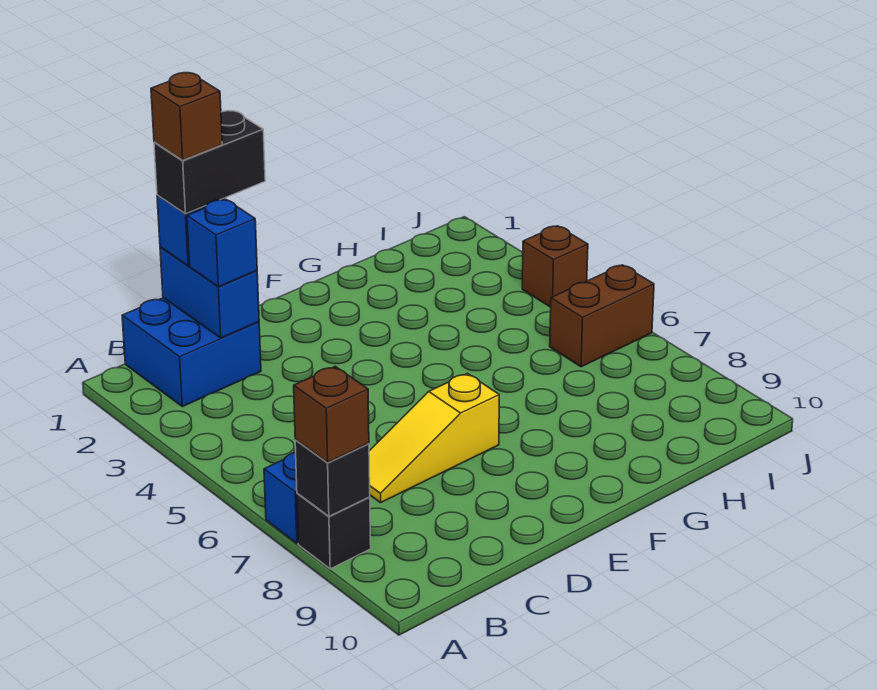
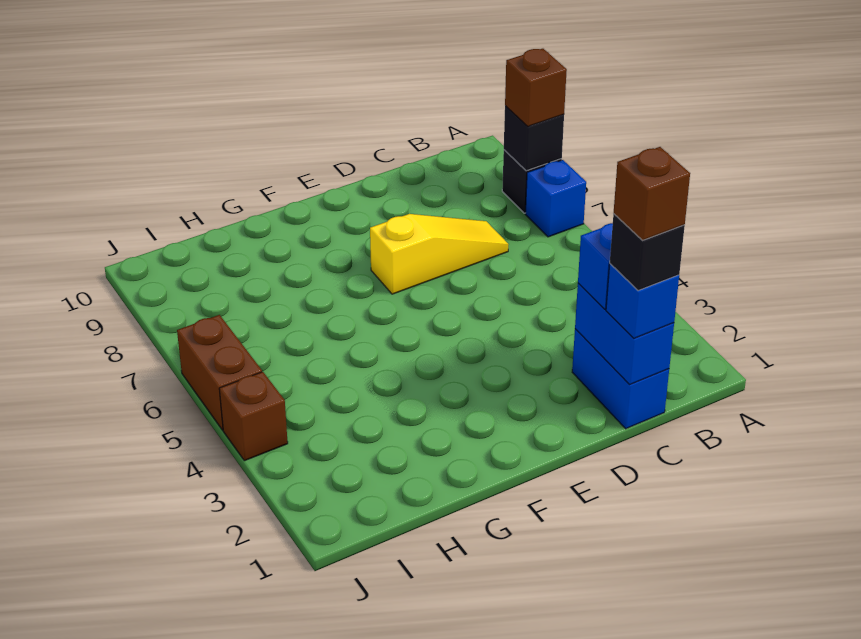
blue 2x2 brick [122,298,261,407] -> blue 1x2 brick [572,329,669,429]
black 1x2 brick [154,111,265,214] -> black 1x1 brick [610,214,685,291]
brown 1x2 brick [550,265,654,367] -> brown 1x2 brick turned to [177,315,262,430]

